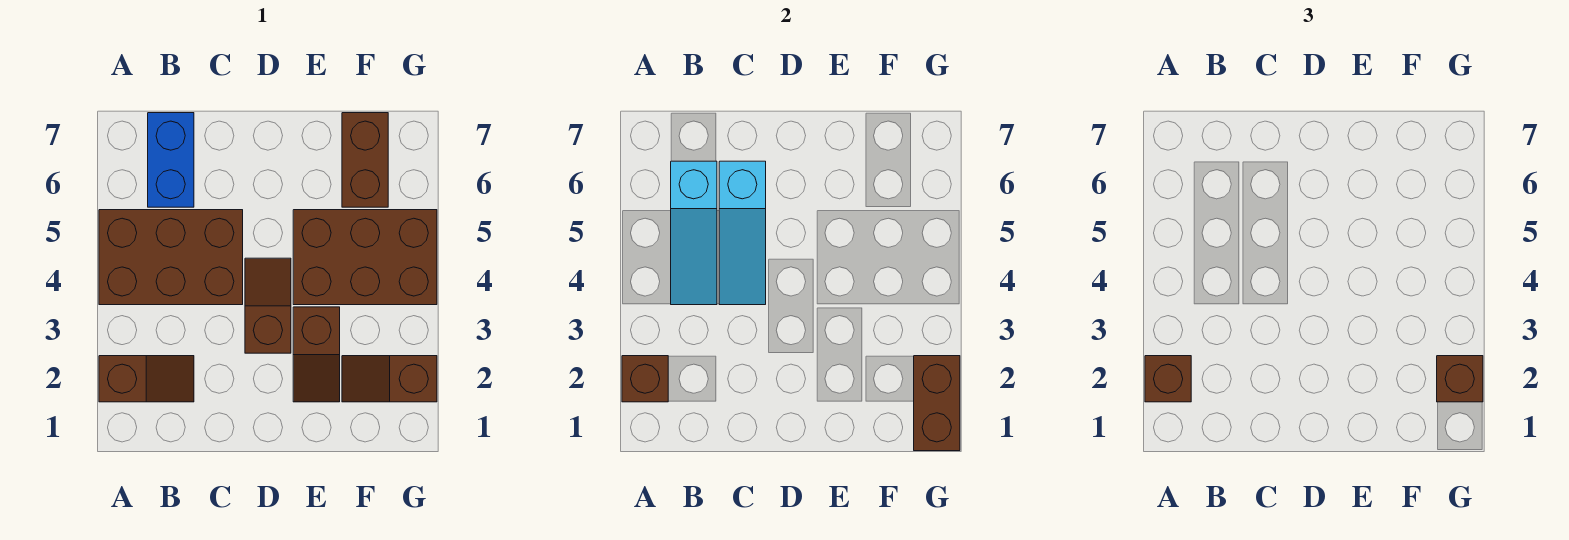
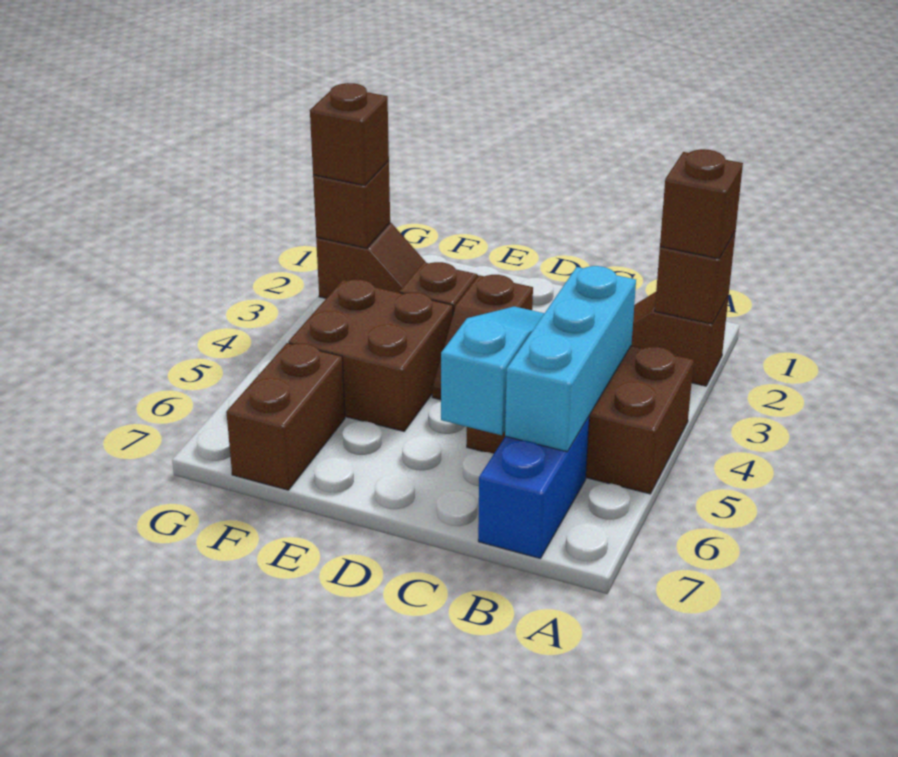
cyan 1x3 slope [671,161,717,305] -> cyan 1x3 brick [505,266,636,452]
brown 2x3 brick [293,210,437,305] -> brown 2x2 brick [288,279,453,431]
brown 1x2 brick [914,356,960,451] -> brown 1x1 brick [313,161,390,248]

